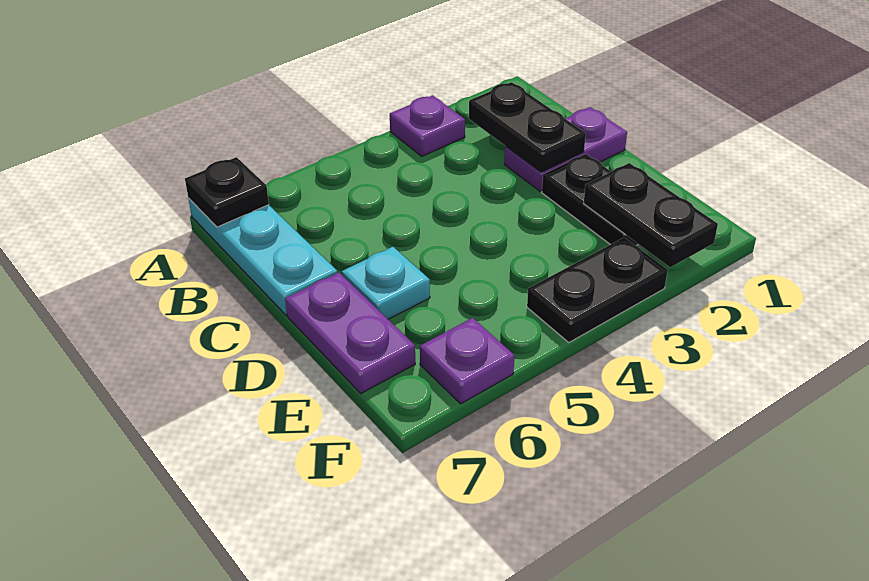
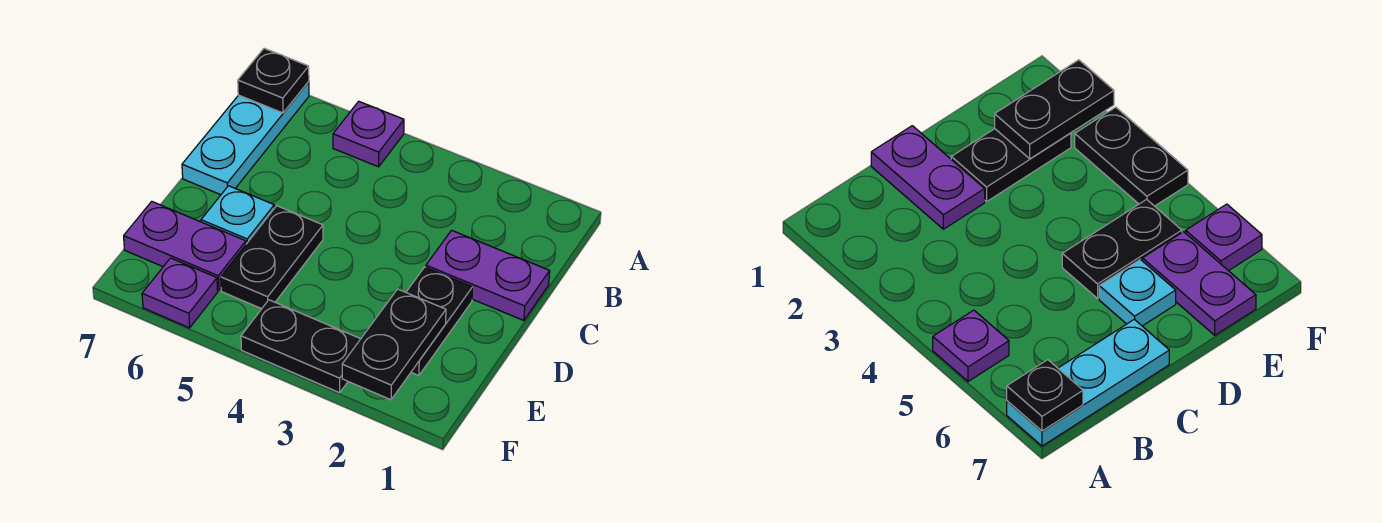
purple 1x1 plate [390,95,465,156] -> purple 1x1 plate moved to [333,101,404,167]
black 1x2 plate [469,82,586,172] -> black 1x2 plate moved to [221,206,323,309]
purple 1x2 plate [285,273,415,393] -> purple 1x2 plate turned to [124,201,246,290]

